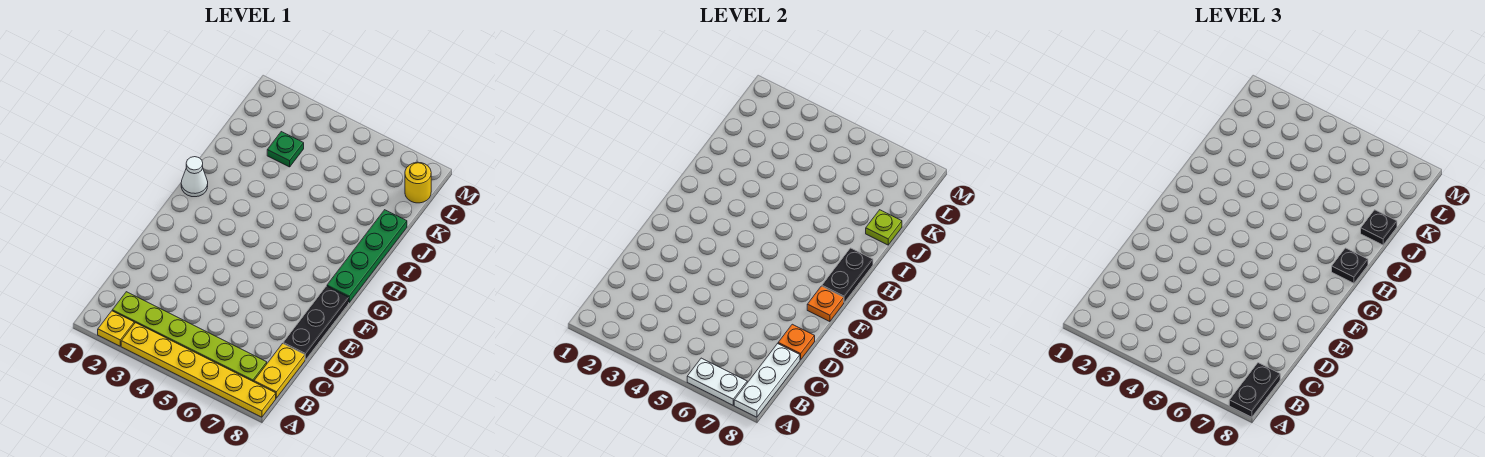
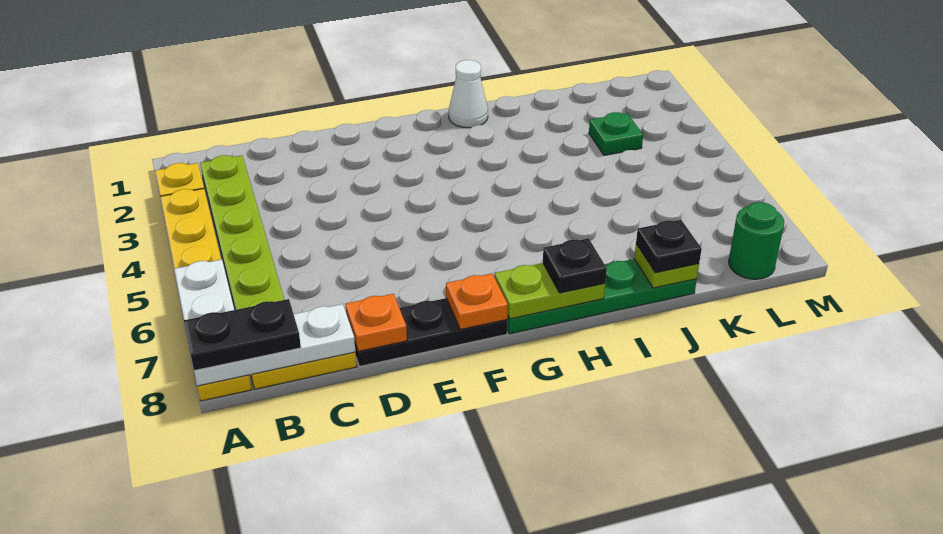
black 1x2 plate [822,248,873,302] -> lime 1x2 plate [495,263,605,319]
yellow 1x1 round brick [405,162,431,203] -> green 1x1 round brick [729,202,784,279]

